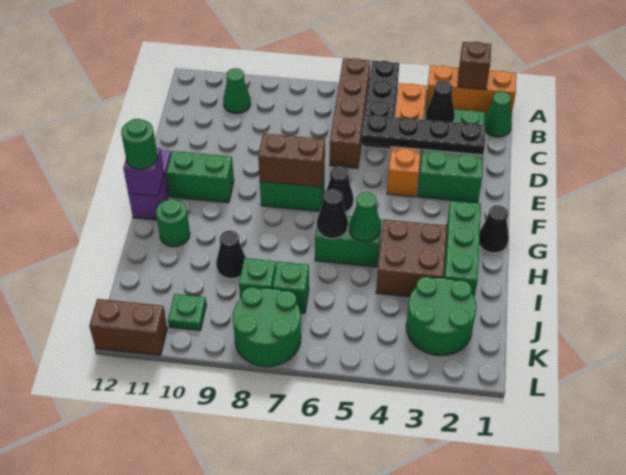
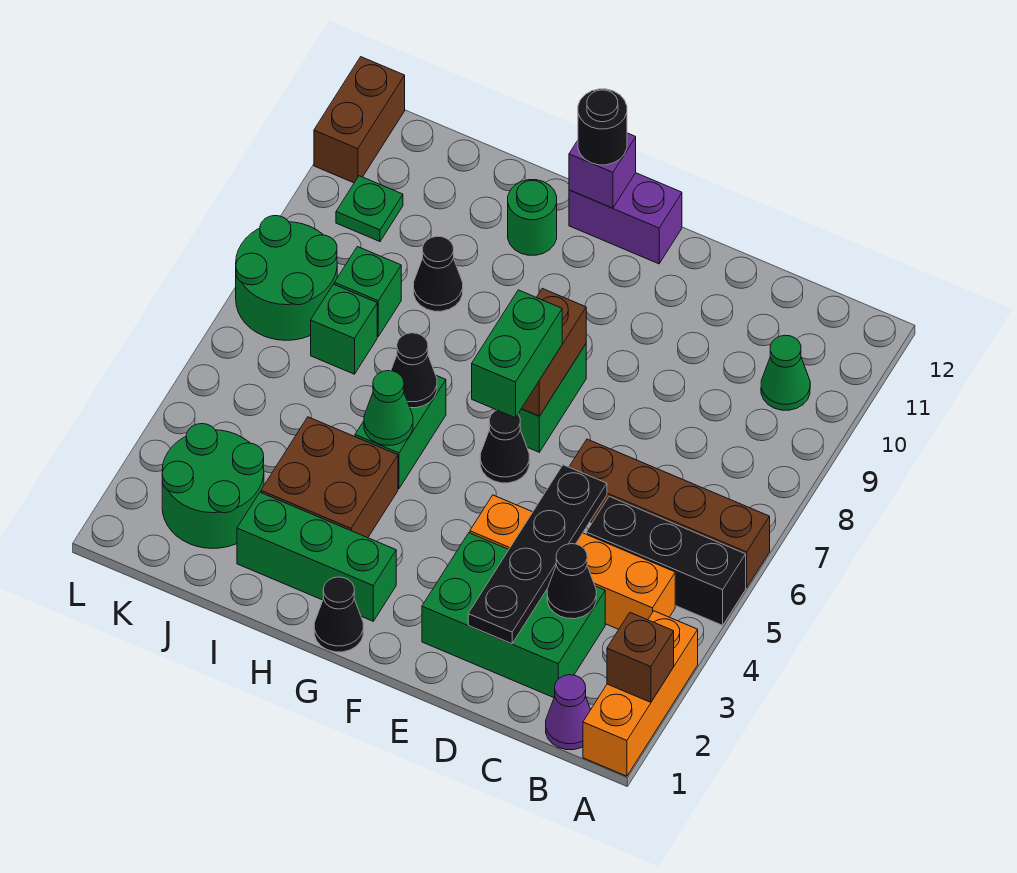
green 1x1 cone [485,91,512,137] -> purple 1x1 cone [546,675,590,750]
green 1x2 brick [166,151,234,203] -> green 1x2 brick moved to [472,290,562,418]
green 1x1 round brick [121,119,157,169] -> black 1x1 round brick [578,89,627,165]

